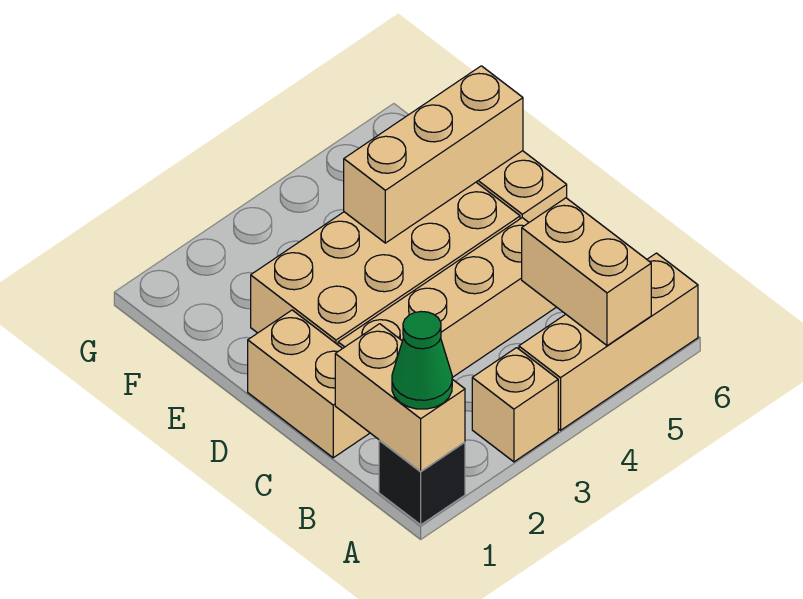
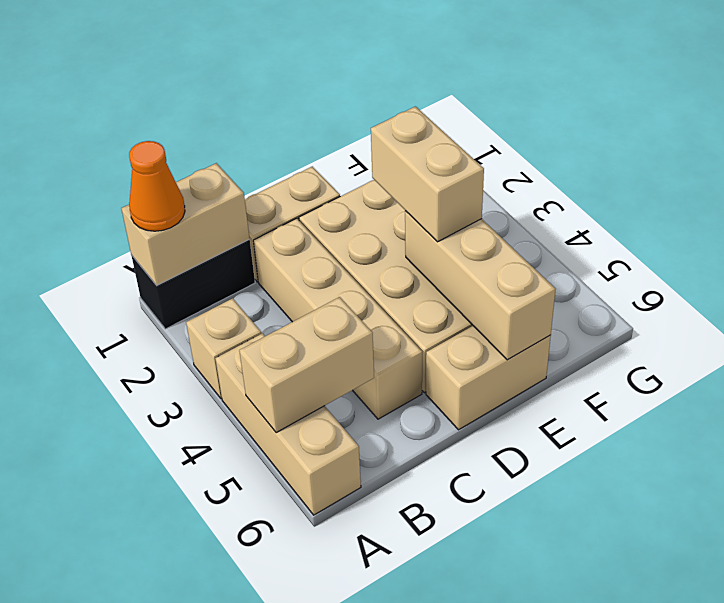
black 1x1 brick [379,440,465,525] -> black 1x2 brick [131,239,255,329]
green 1x1 cone [392,312,452,409] -> orange 1x1 cone [129,141,185,231]
none -> tan 1x2 brick [371,106,484,242]

